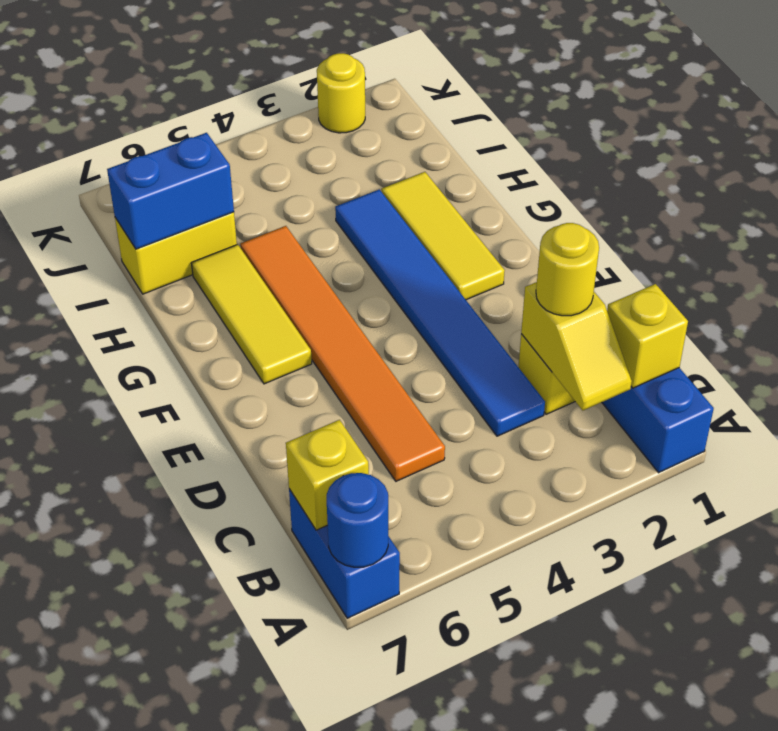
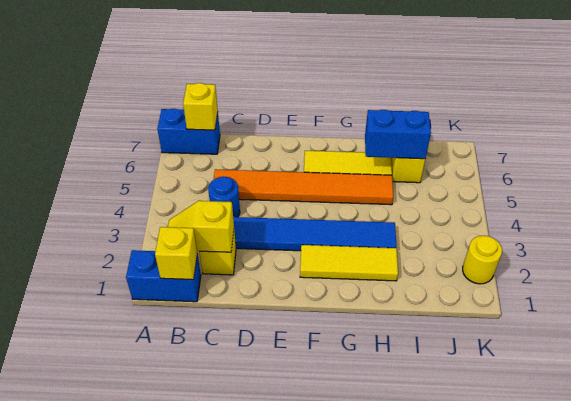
blue 1x1 round brick [327,473,388,567] -> blue 1x1 round brick moved to [208,176,240,217]
yellow 1x1 round brick [536,223,599,316] -> none
blue 1x2 brick [107,133,234,249] -> blue 1x2 brick turned to [365,110,431,159]

